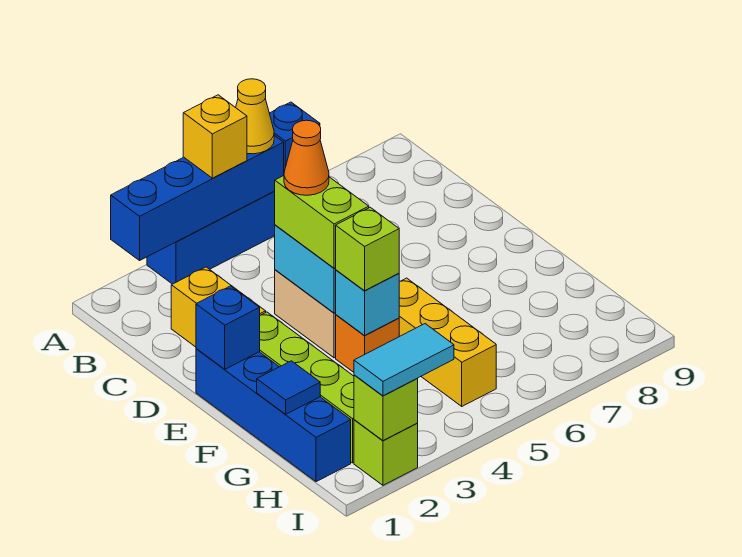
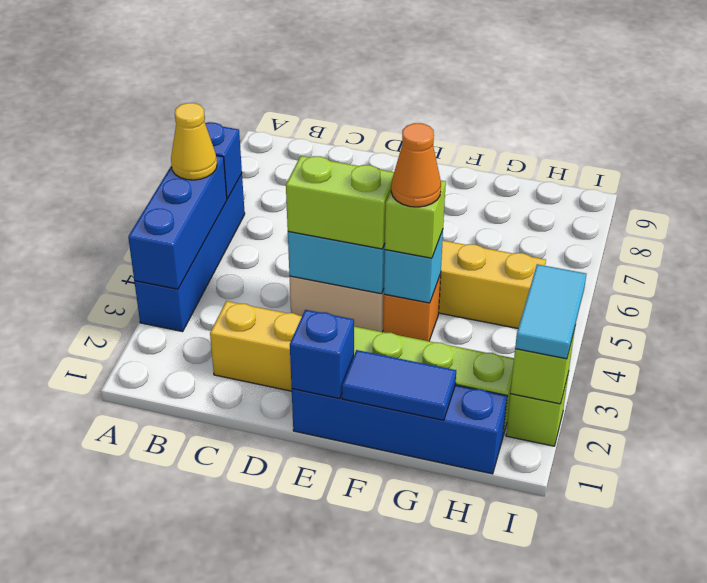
blue 1x4 brick [111,135,284,260] -> blue 1x3 brick [128,155,227,289]
yellow 1x1 brick [183,95,247,178] -> none
orange 1x1 cone [284,120,329,195] -> orange 1x1 cone moved to [391,123,441,207]
blue 1x1 tile [257,361,320,414] -> blue 1x2 tile [342,350,456,420]

